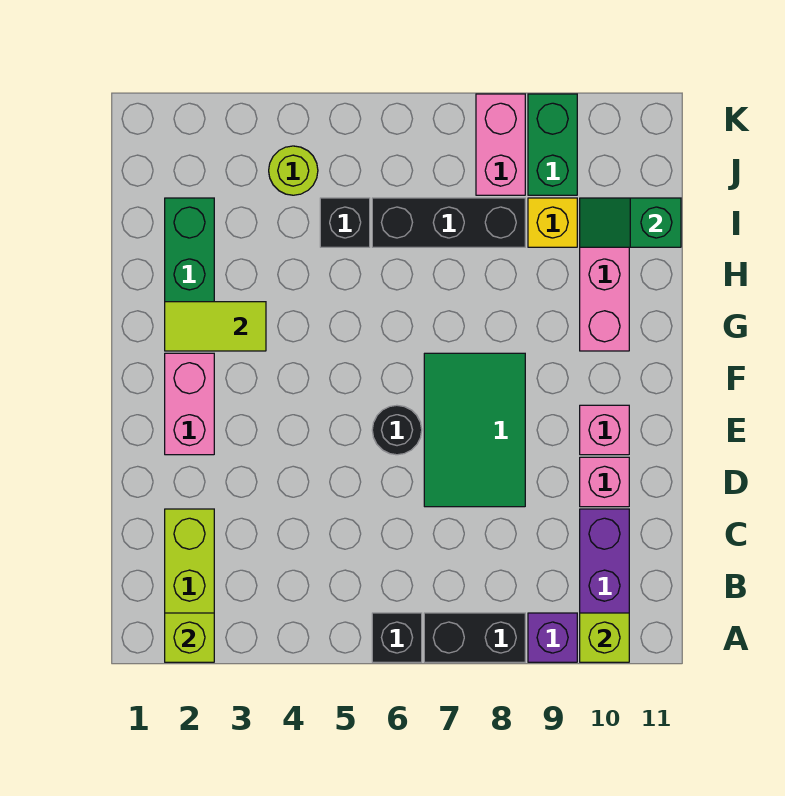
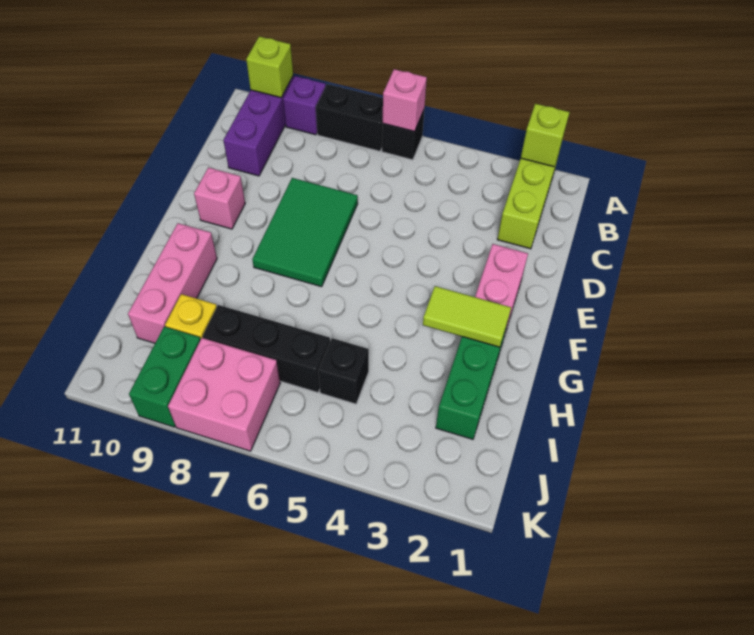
pink 1x1 brick [580,457,629,507] -> pink 1x1 brick moved to [382,69,427,131]
black 1x1 round brick [372,405,422,455] -> none
green 1x2 slope [580,198,681,247] -> none
lime 1x1 round brick [269,146,318,195] -> none
pink 1x2 brick [476,94,525,195] -> pink 2x2 brick [168,338,280,451]

